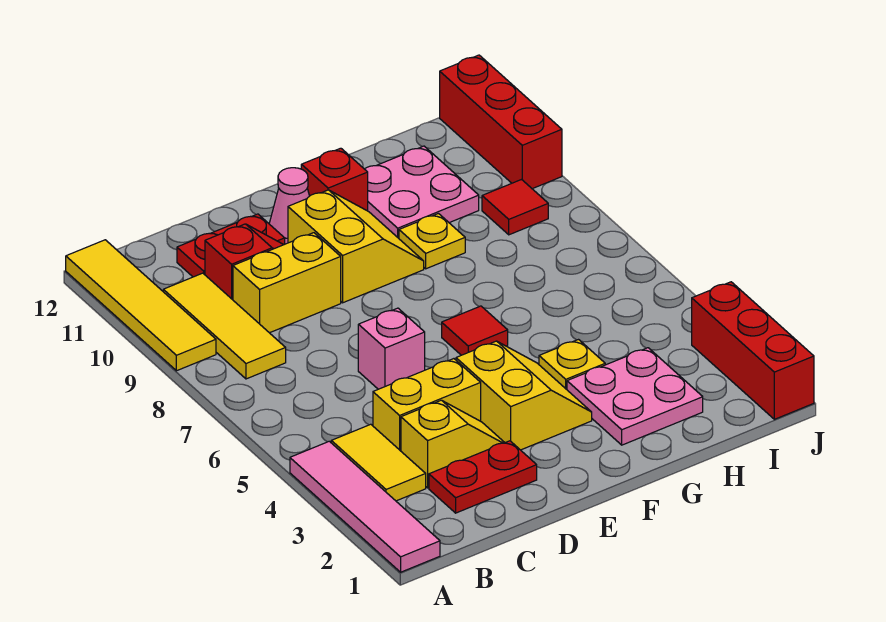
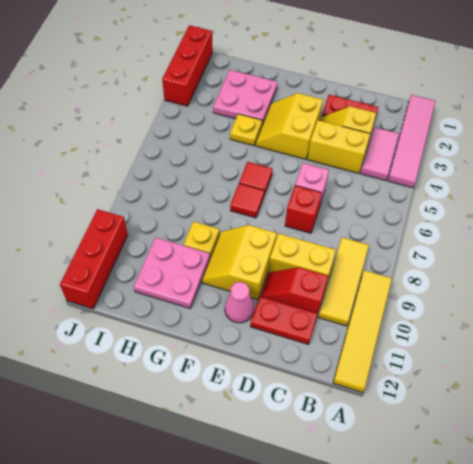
yellow 1x2 tile [331,424,426,501] -> pink 1x2 tile [361,127,399,181]
red 1x1 brick [301,148,368,211] -> red 1x1 brick moved to [285,186,322,233]
red 1x1 tile [482,180,548,235] -> red 1x1 tile moved to [230,184,264,218]

